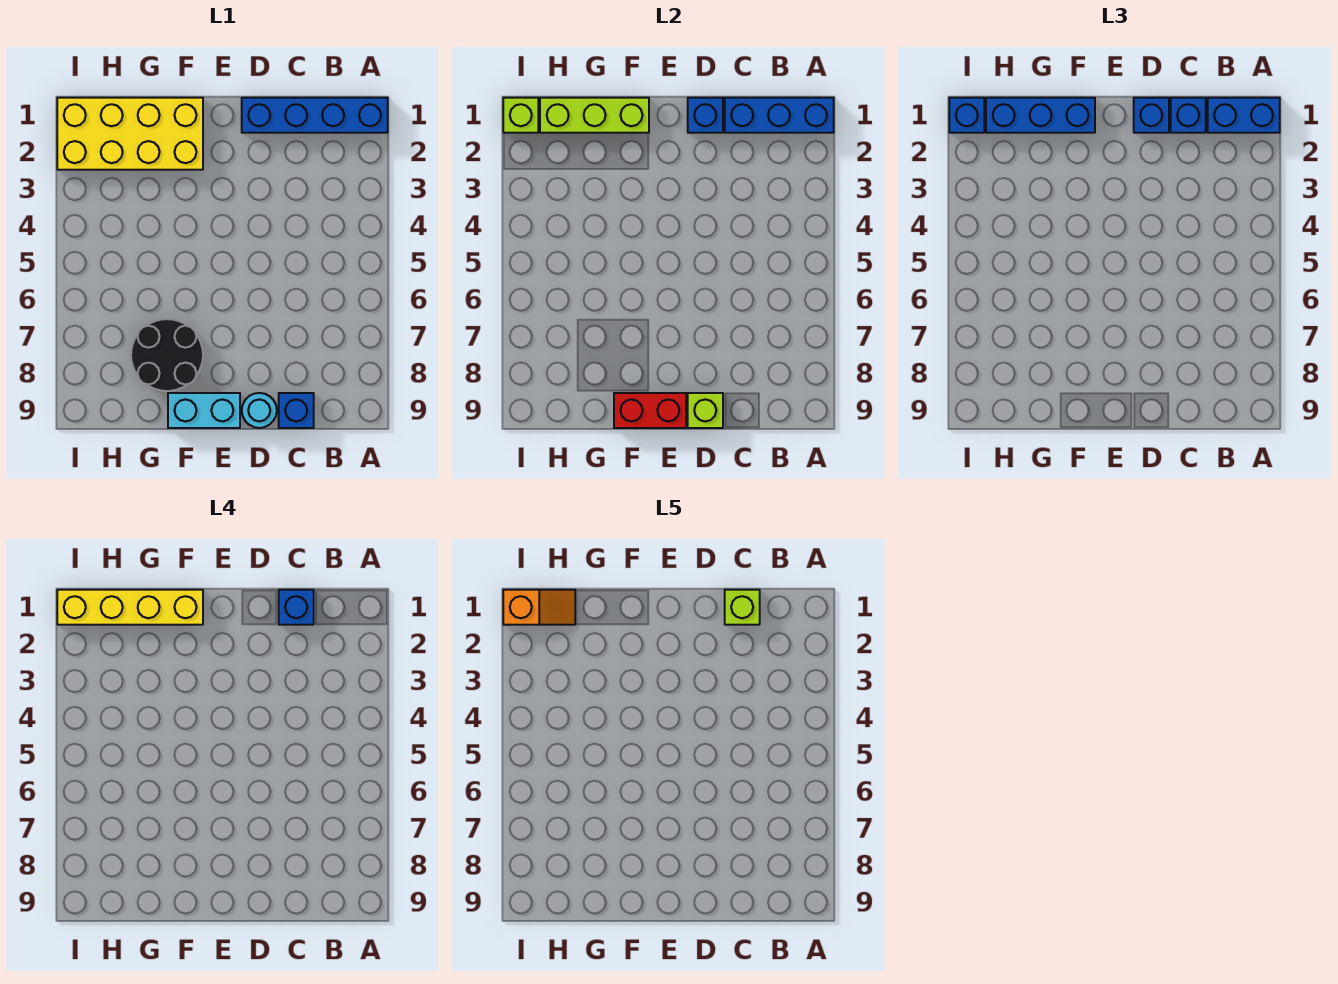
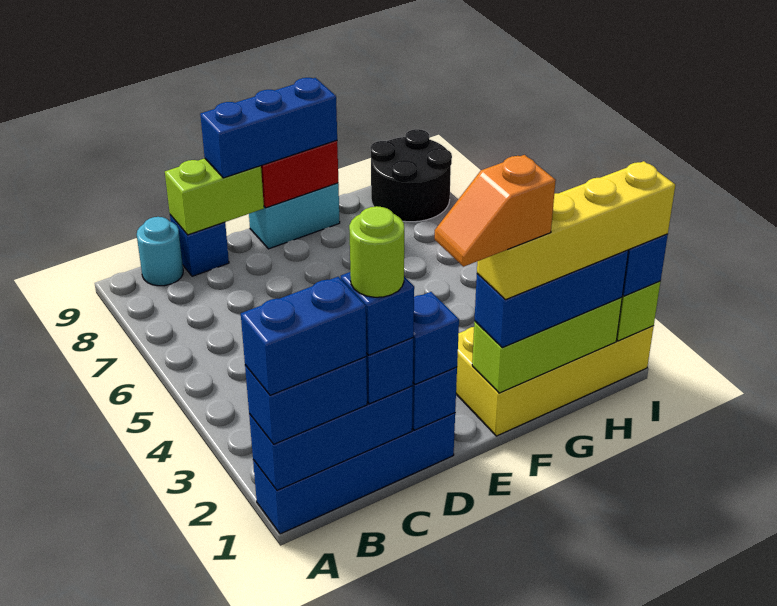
none -> blue 1x2 brick [241,277,366,395]
lime 1x1 brick [725,590,760,625] -> lime 1x1 round brick [349,206,404,297]
cyan 1x1 round brick [242,393,277,428] -> cyan 1x1 round brick moved to [137,217,183,286]
lime 1x1 brick [688,393,723,428] -> lime 1x2 brick [165,158,264,235]
none -> blue 1x3 brick [200,78,337,178]
black 2x2 round brick [131,319,203,391] -> black 2x2 round brick moved to [370,129,452,222]
orange 1x2 slope [503,590,575,625] -> orange 1x2 slope moved to [435,155,556,267]

